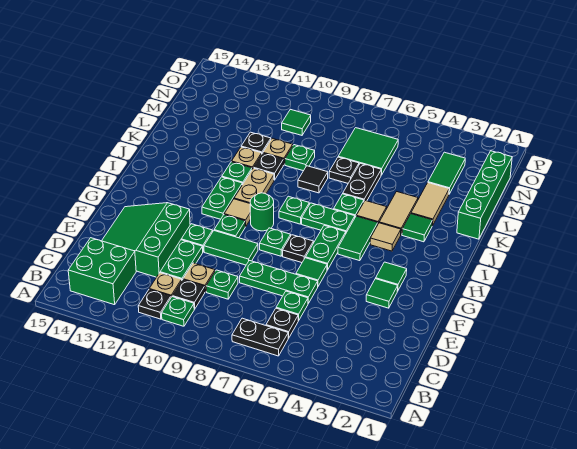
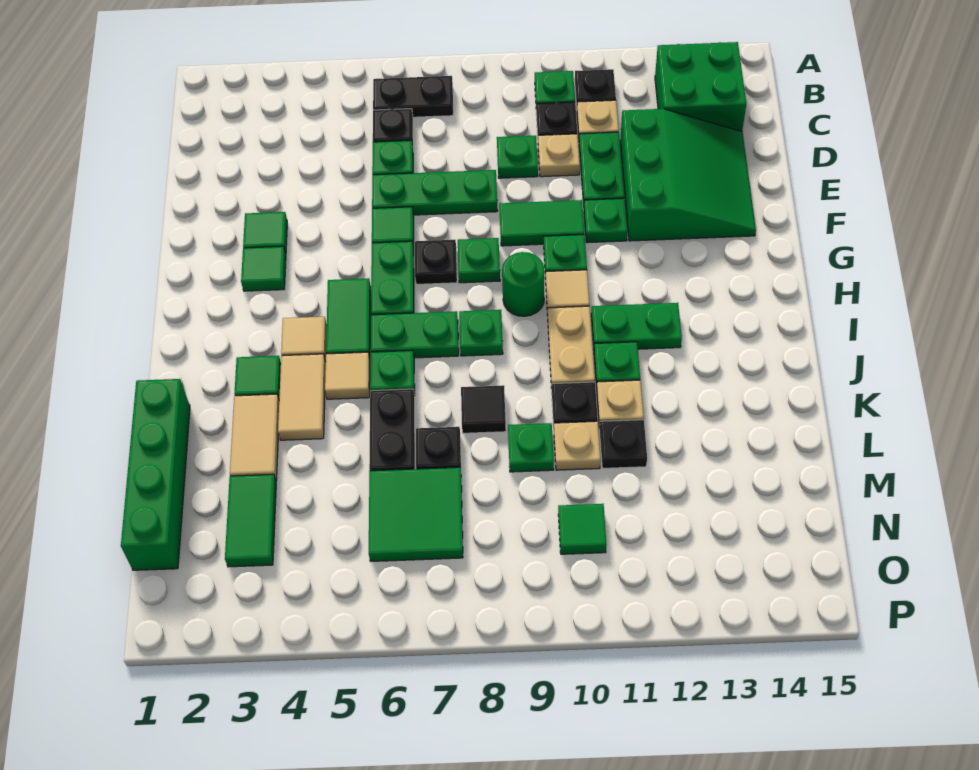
green 1x2 plate [202,177,242,219] -> green 1x2 plate turned to [591,303,682,349]

